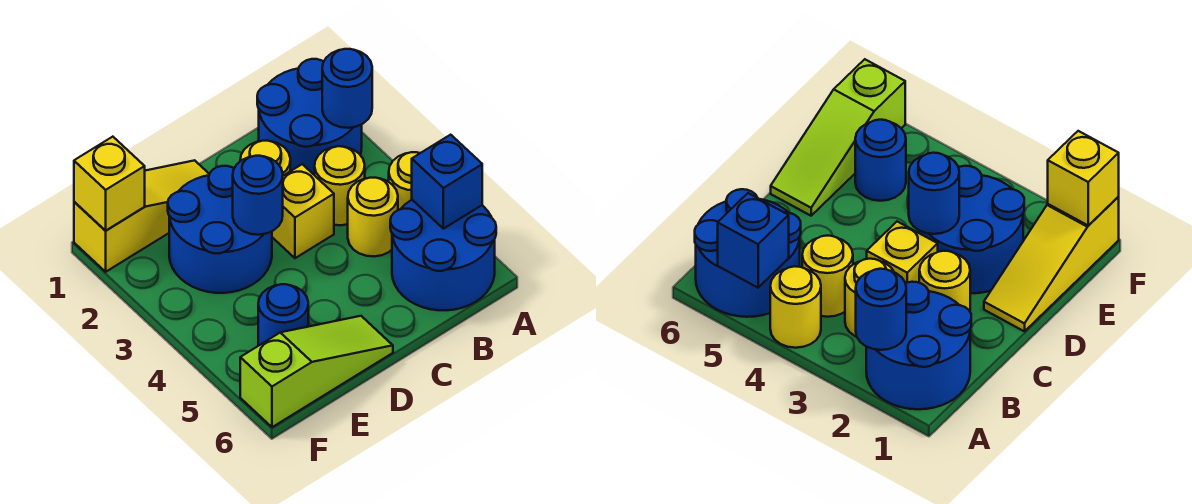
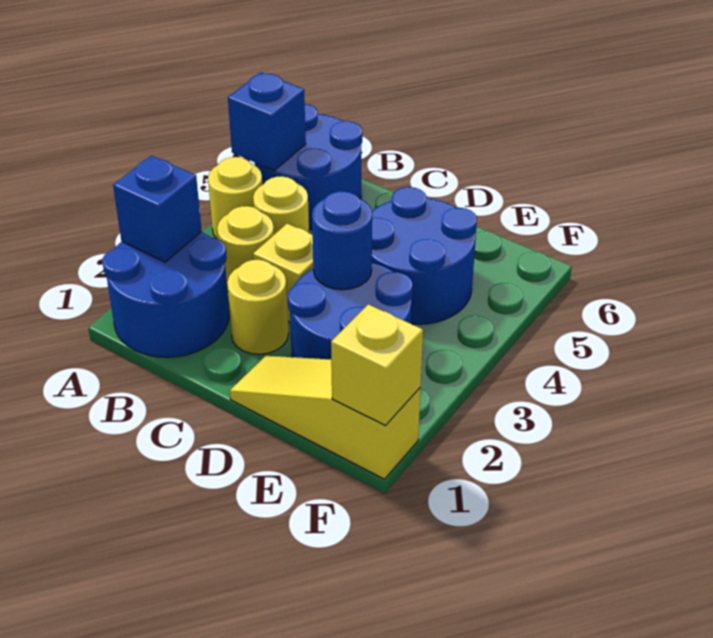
blue 1x1 round brick [322,49,372,128] -> blue 1x1 brick [113,156,202,262]
lime 1x3 slope [240,316,393,427] -> none
blue 1x1 round brick [258,284,308,346] -> blue 2x2 round brick [372,187,477,324]

